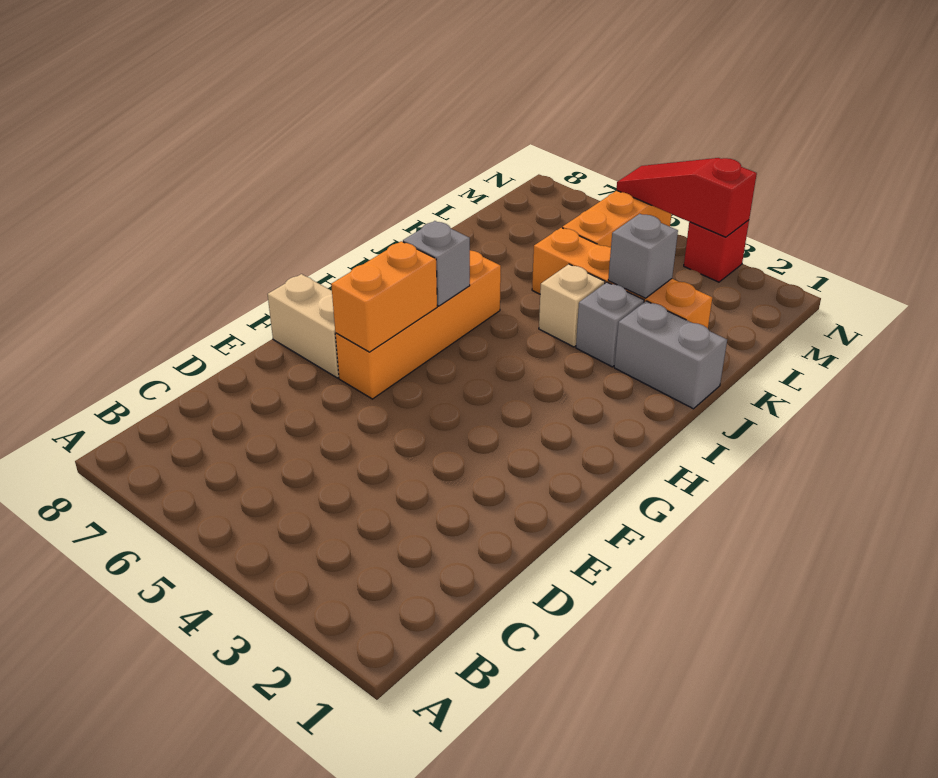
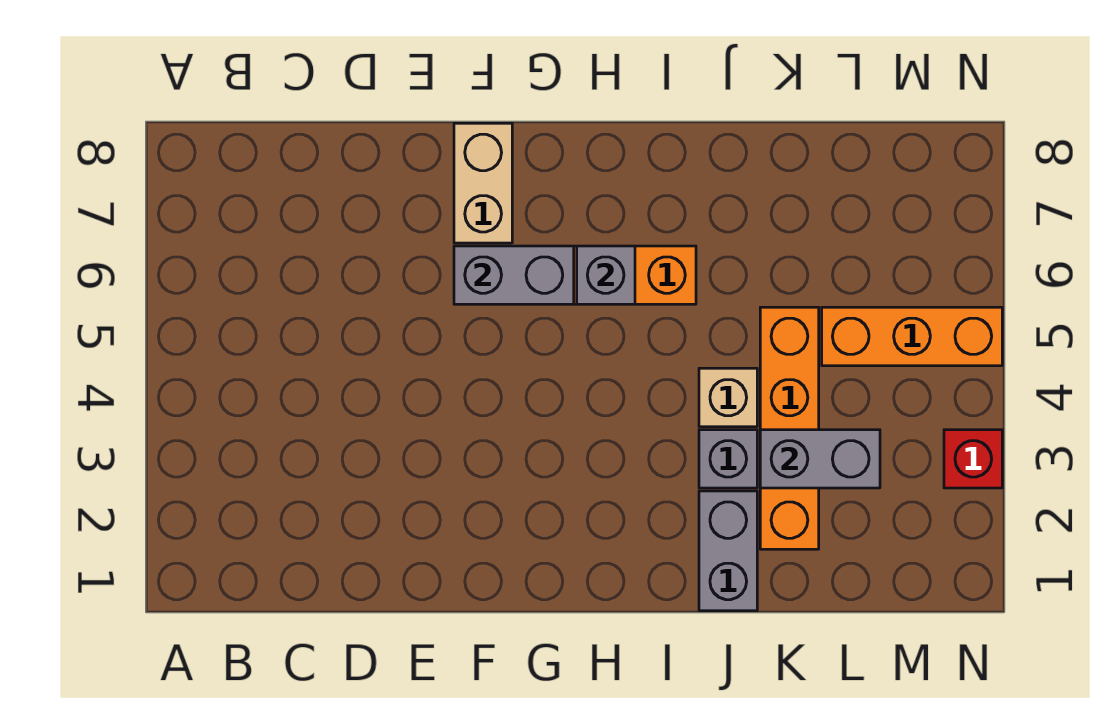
orange 1x2 brick [331,241,437,352] -> grey 1x2 brick [454,246,574,304]
grey 1x1 brick [608,214,678,298] -> grey 1x2 brick [760,430,880,488]
red 1x3 slope [617,158,757,237] -> none

